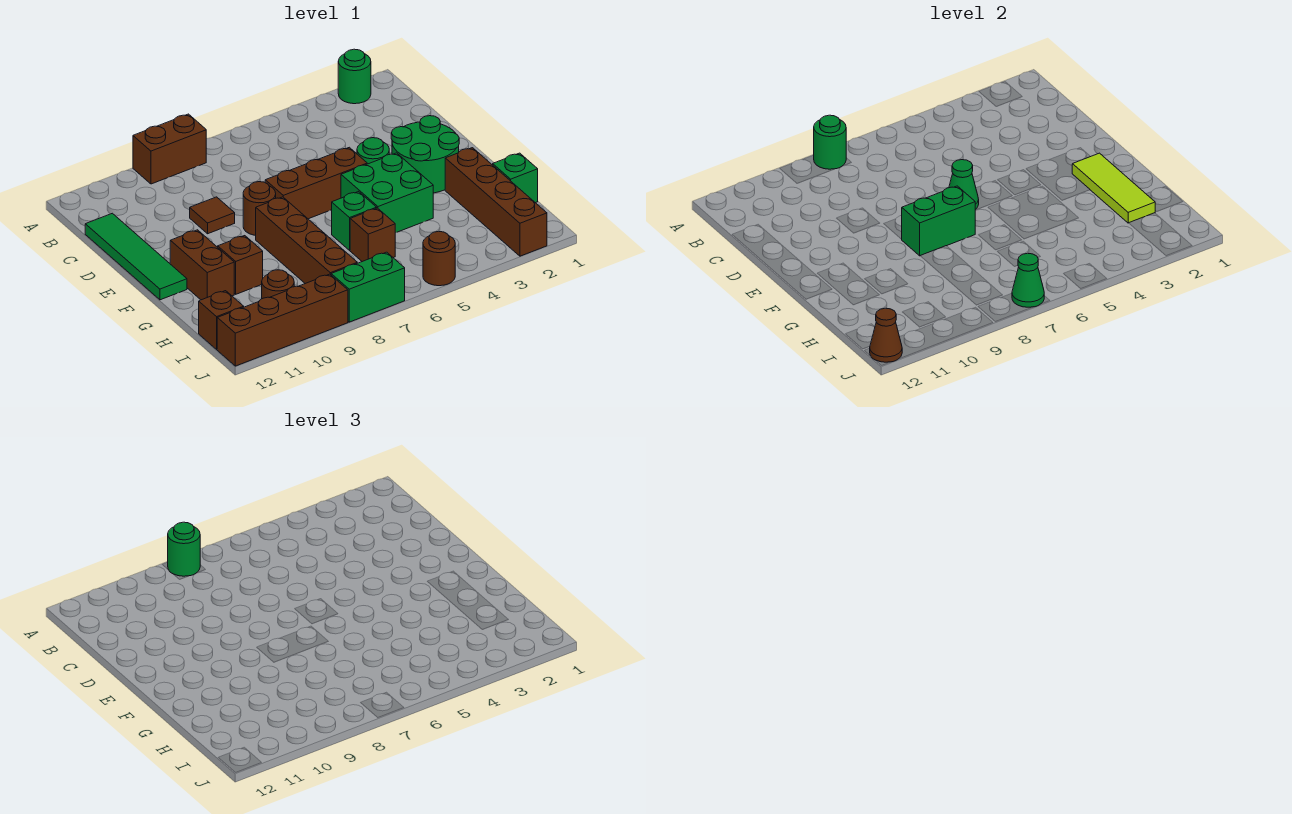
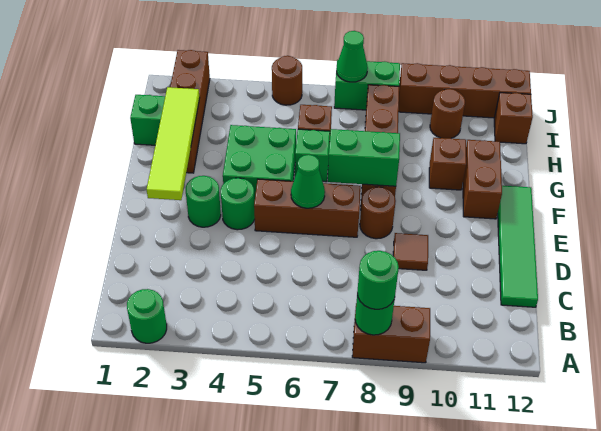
green 2x2 round brick [391,116,459,193] -> green 1x1 round brick [186,176,221,227]
lime 1x3 tile [1072,153,1155,223] -> lime 1x4 tile [147,87,200,200]
brown 1x1 cone [870,308,902,362] -> none

